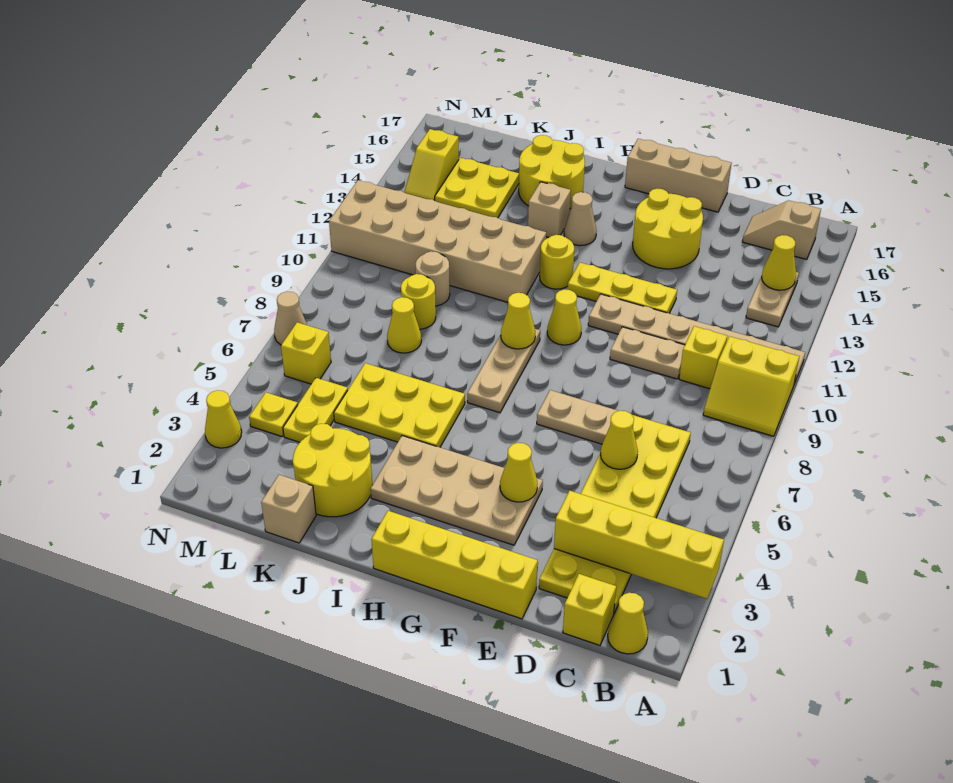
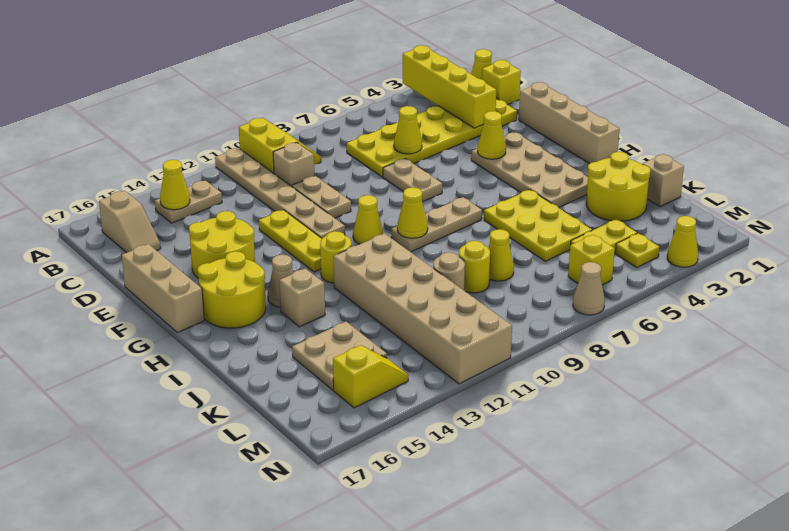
yellow 1x1 brick [679,326,727,389] -> tan 1x1 brick [273,142,314,186]
yellow 1x4 brick [371,511,538,619] -> tan 1x4 brick [519,82,620,164]
yellow 2x2 round brick [519,135,585,208] -> yellow 2x2 round brick moved to [197,251,266,328]
yellow 2x2 plate [435,158,519,218] -> tan 2x2 plate [292,322,387,390]

